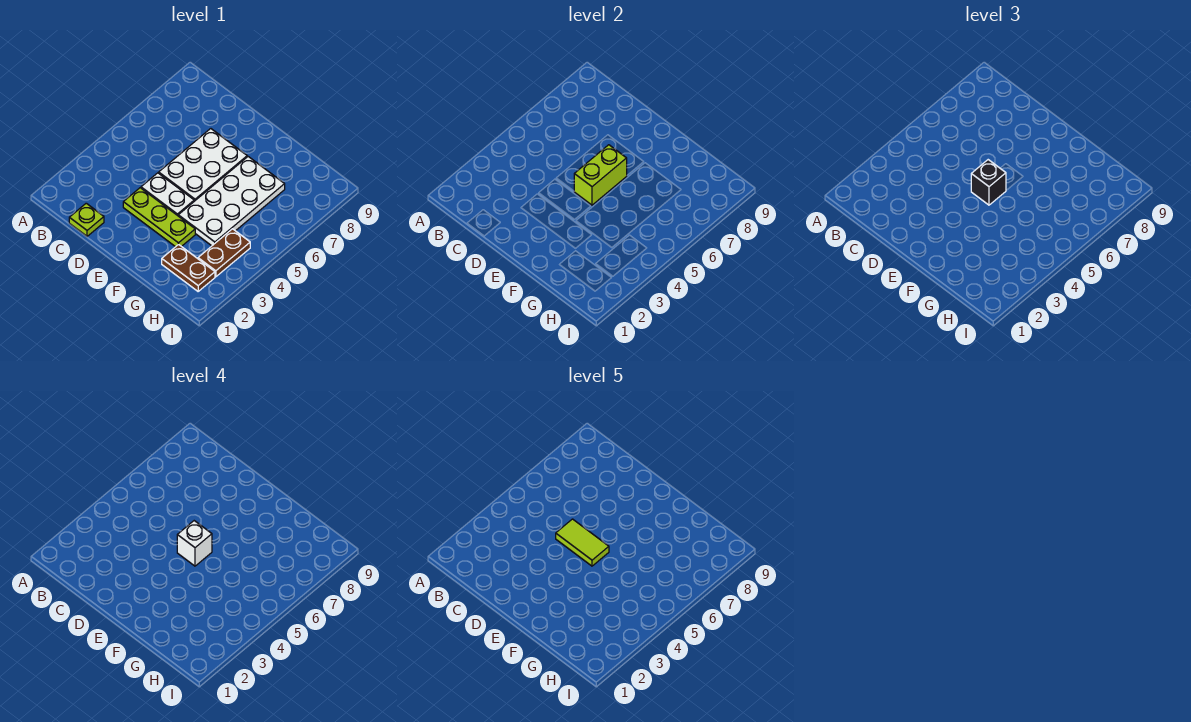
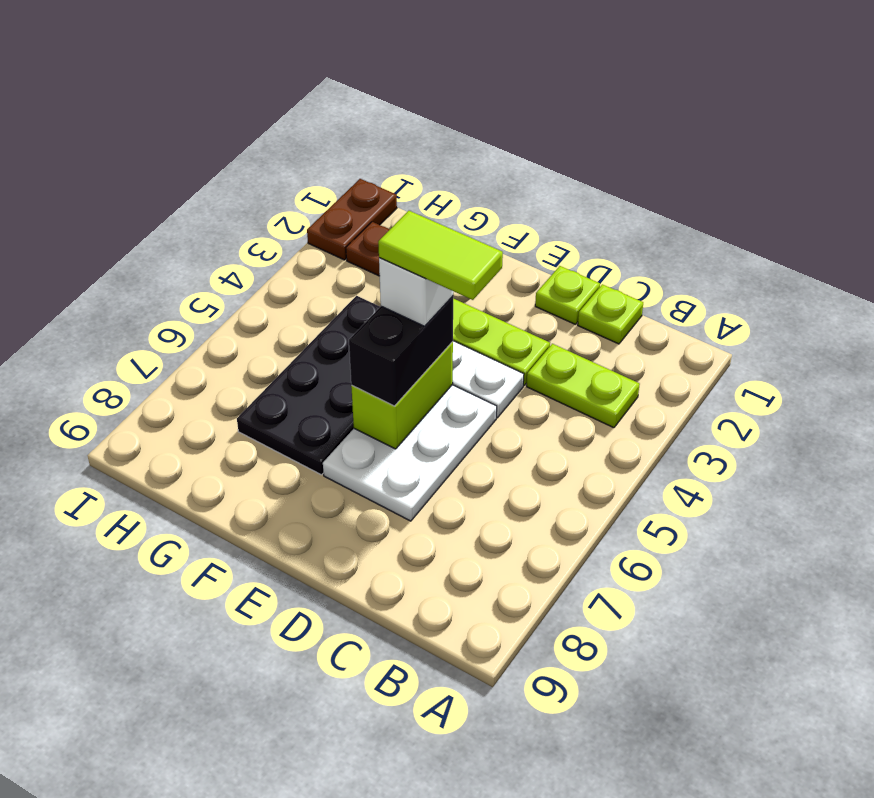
none -> lime 1x2 plate [527,344,640,428]
none -> lime 1x1 plate [535,266,600,324]
black 1x1 brick [971,160,1006,205] -> black 1x2 brick [349,296,453,406]
white 2x4 plate [178,157,285,246] -> black 2x4 plate [237,296,380,475]
brown 1x2 plate [198,229,250,277] -> brown 1x2 plate moved to [307,179,397,260]

